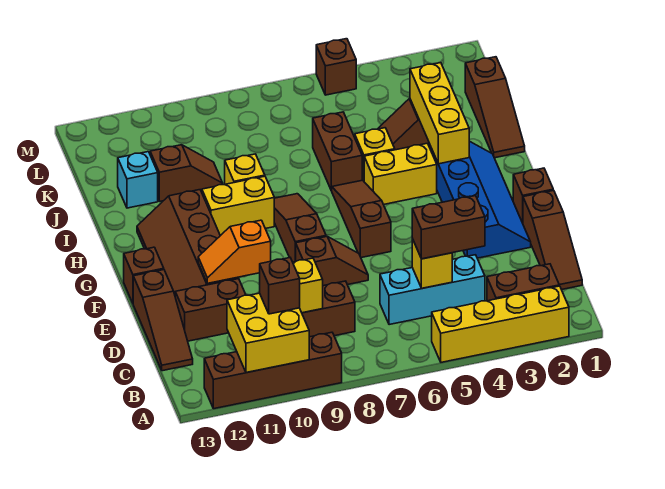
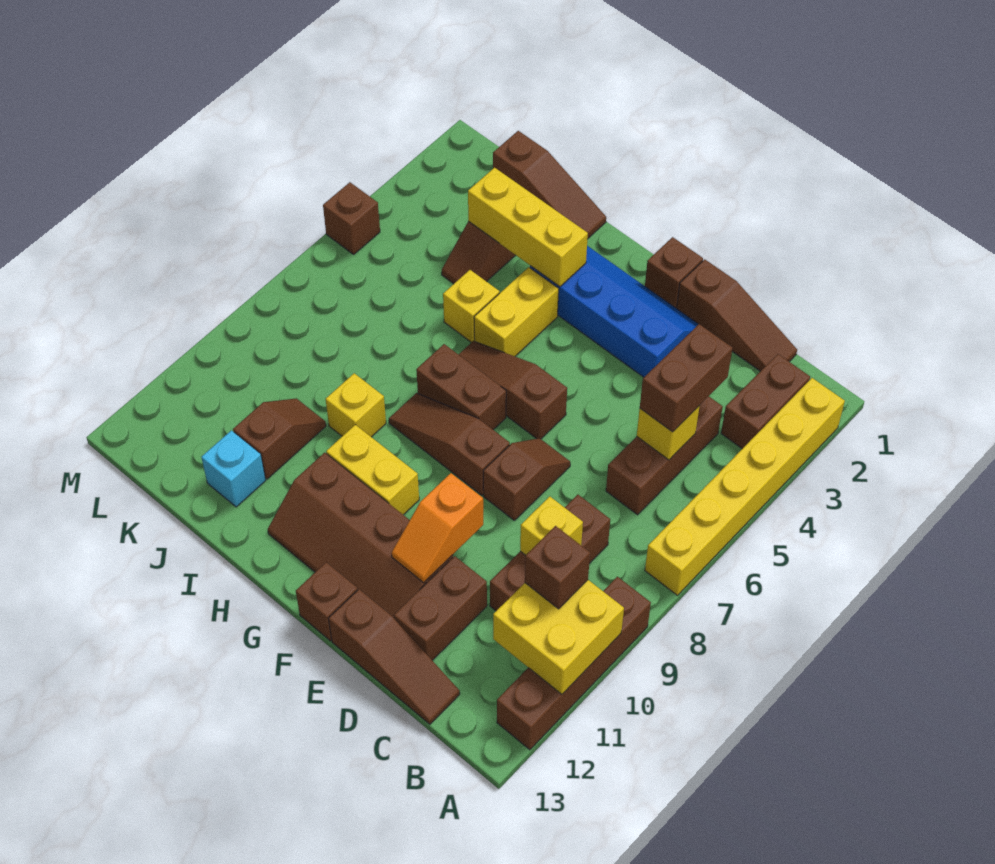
yellow 1x4 brick [432,286,569,362] -> yellow 1x6 brick [645,378,845,595]
cyan 1x3 brick [380,255,485,325] -> brown 1x3 brick [606,396,723,515]
yellow 1x2 brick [202,176,274,236] -> yellow 1x2 brick turned to [326,425,419,515]
brown 1x2 brick [313,112,362,191] -> brown 1x2 brick moved to [416,344,506,430]

